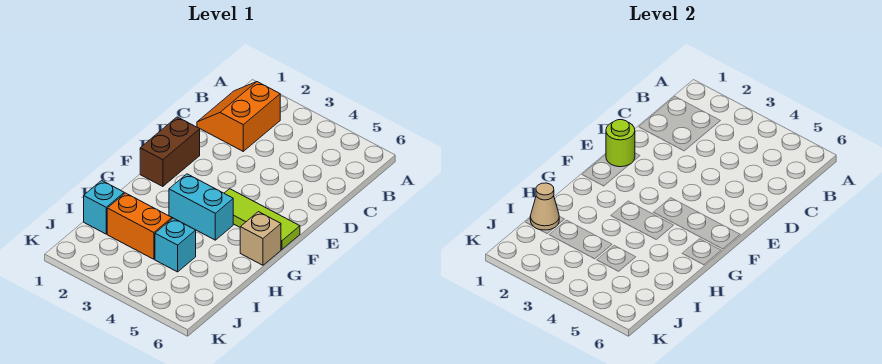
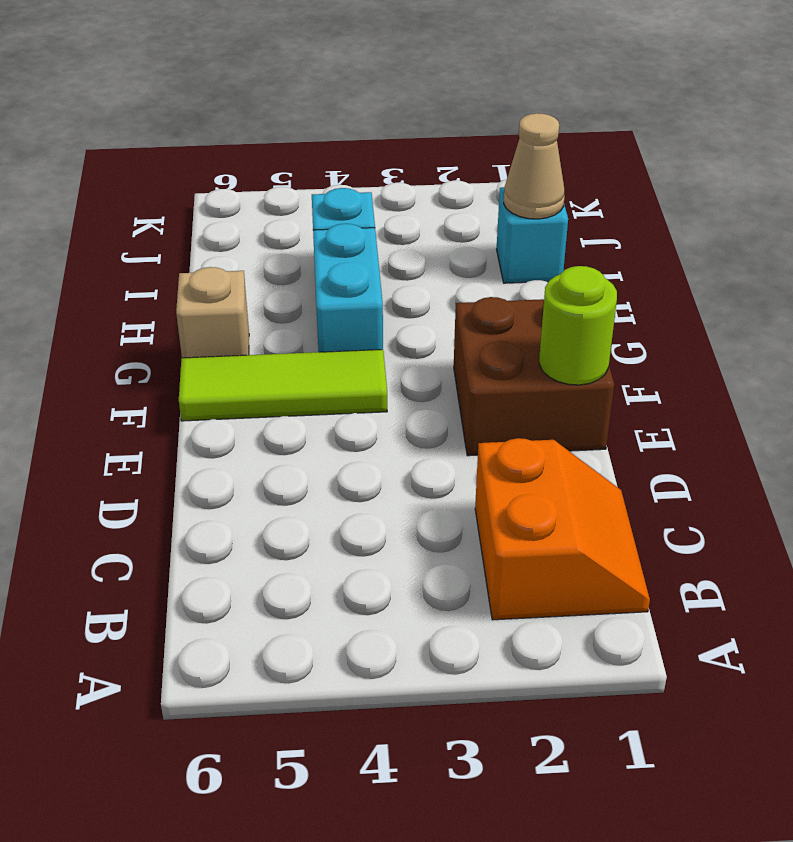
brown 1x2 brick [140,117,200,186] -> brown 2x2 brick [454,297,614,456]
cyan 1x2 brick [169,174,233,240] -> cyan 1x2 brick turned to [313,224,383,352]
orange 1x2 brick [107,193,172,259] -> none

